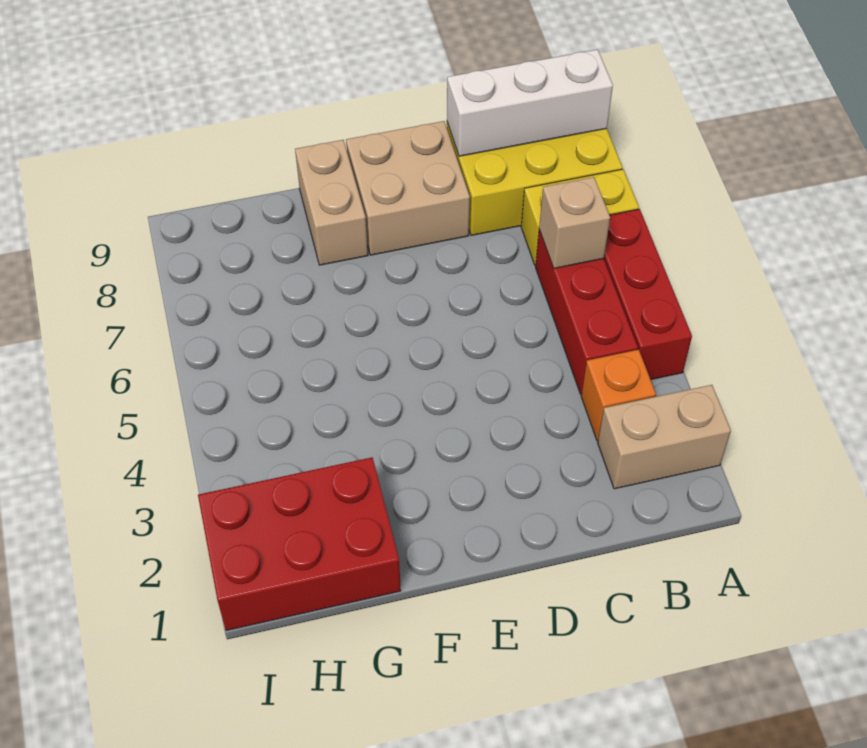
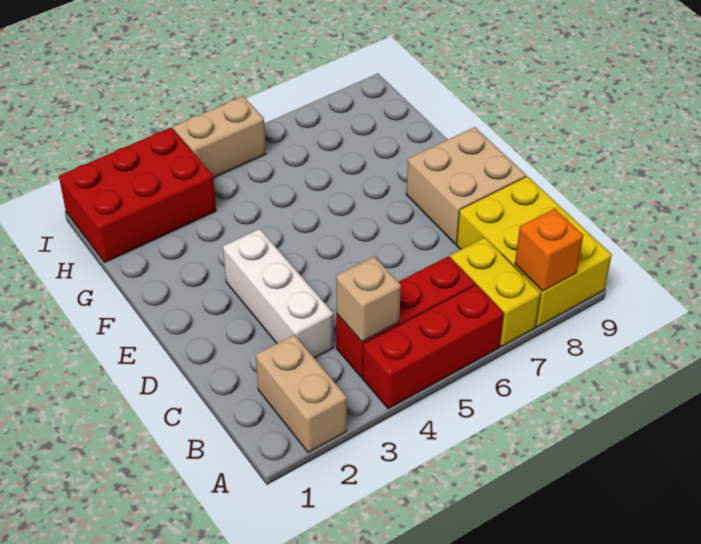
white 1x3 brick [447,50,613,156] -> white 1x3 brick moved to [223,229,333,358]
orange 1x1 brick [581,350,656,441] -> orange 1x1 brick moved to [515,209,583,291]
tan 1x1 brick [539,177,610,268] -> tan 1x1 brick moved to [336,257,401,342]
tan 1x2 brick [295,140,368,265] -> tan 1x2 brick moved to [173,96,266,178]
red 2x3 brick [198,457,401,631] -> red 2x3 brick turned to [59,128,216,262]

